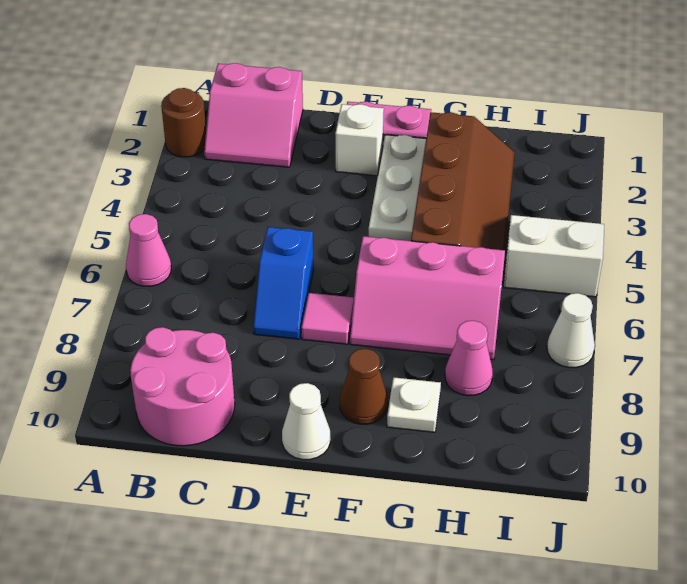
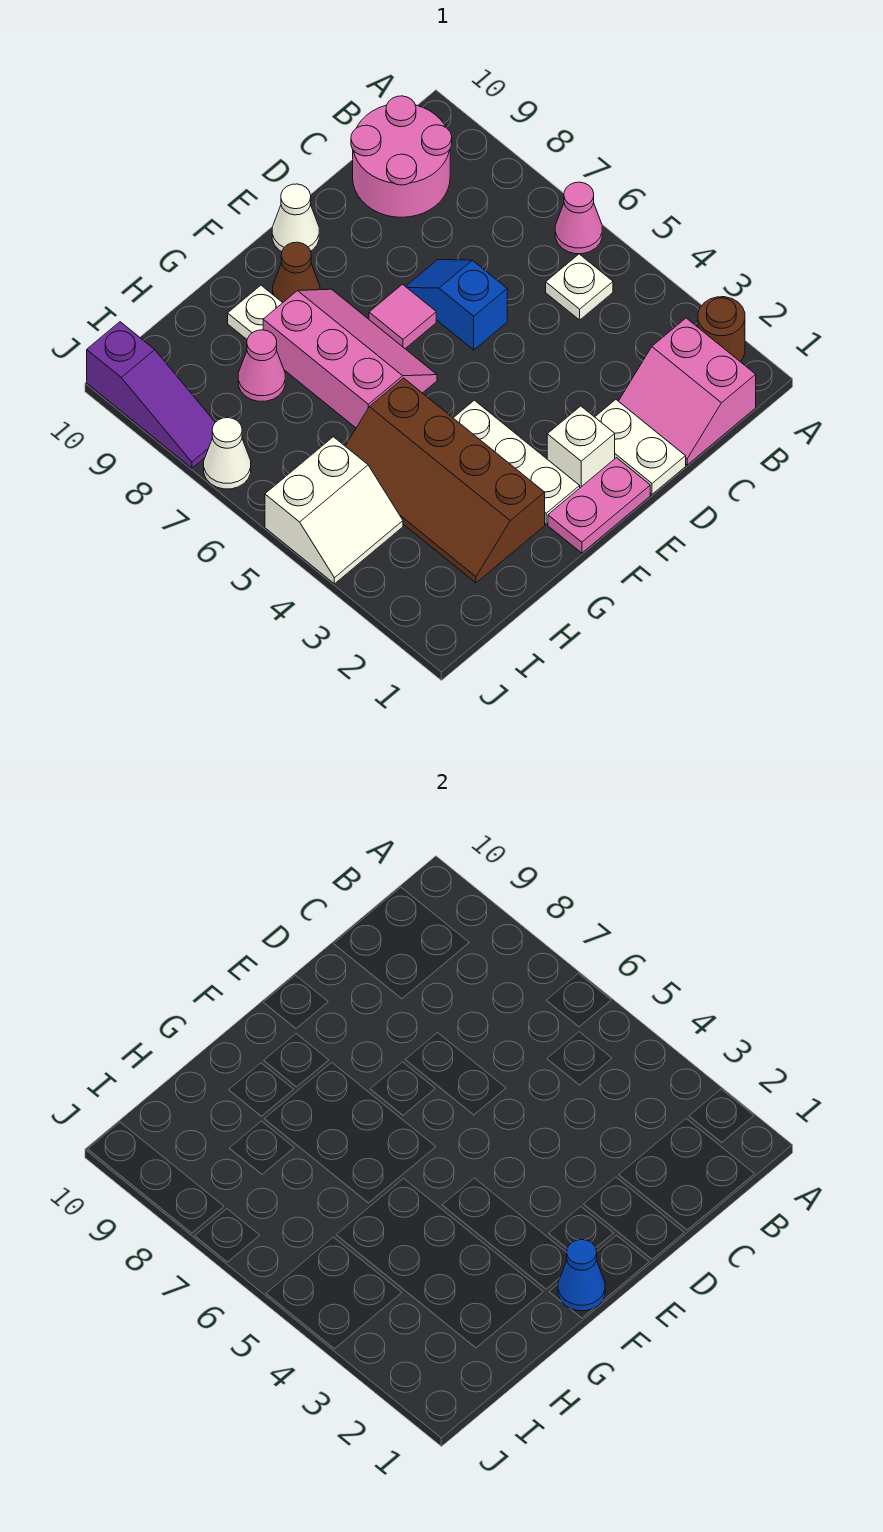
pink 2x2 slope [204,63,303,167] -> pink 2x2 slope turned to [619,318,756,465]
none -> white 1x1 plate [546,254,613,320]
none -> white 1x2 plate [595,400,686,494]
none -> blue 1x1 cone [558,1240,605,1311]
pink 2x3 slope [350,236,505,360] -> pink 2x3 slope turned to [263,289,437,428]
none -> purple 1x3 slope [87,322,215,468]

